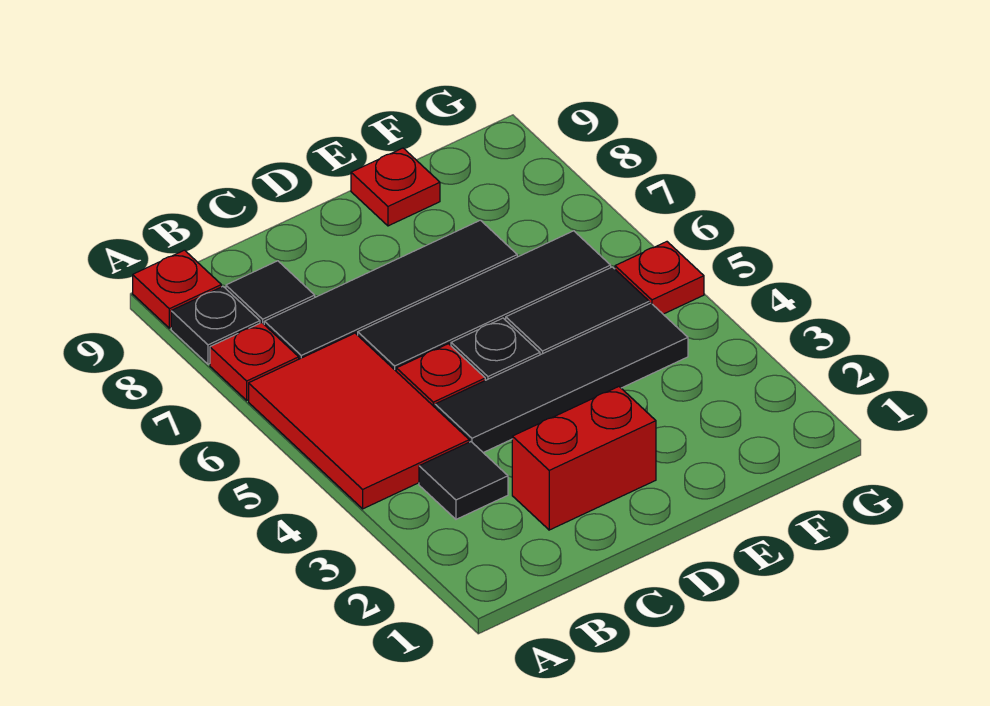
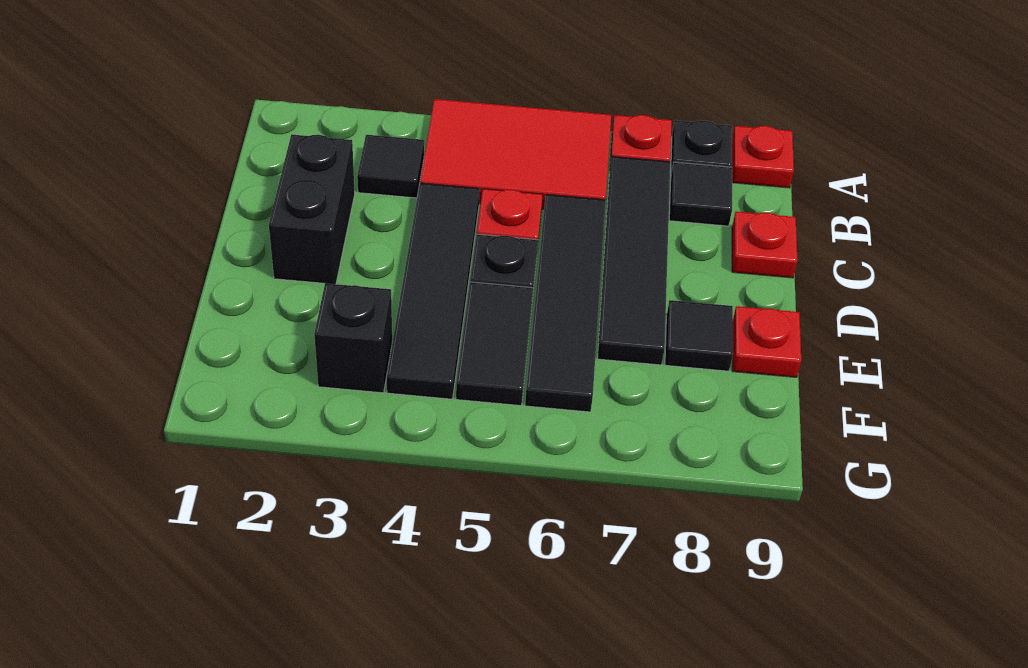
red 1x2 brick [512,387,656,530] -> black 1x2 brick [269,134,355,284]
none -> black 1x1 tile [665,300,733,371]
none -> black 1x1 brick [314,283,392,393]
red 1x1 plate [615,242,704,314] -> red 1x1 plate moved to [732,212,797,278]

